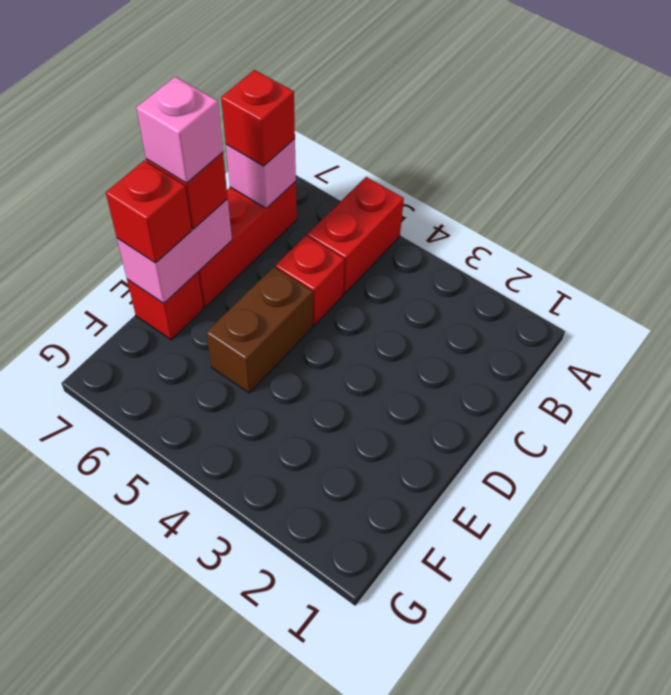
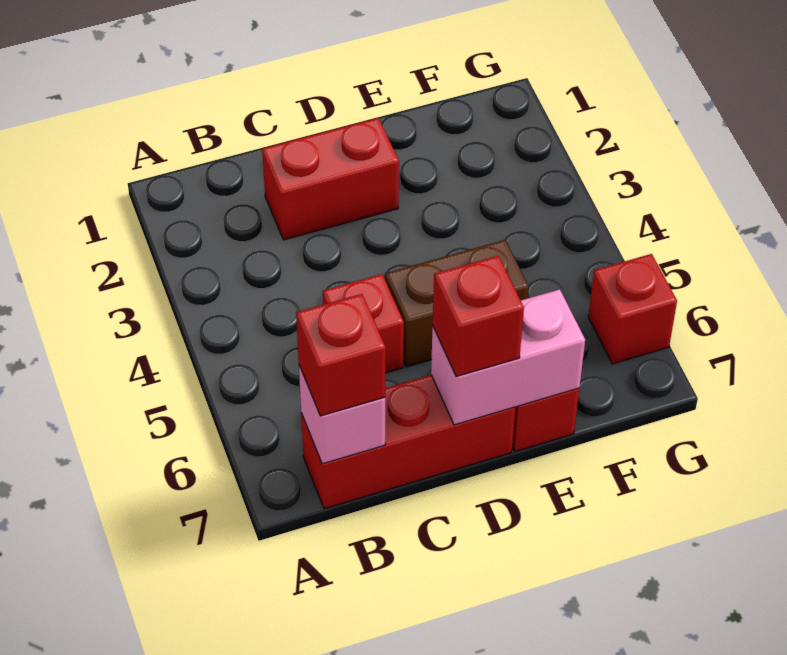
red 1x2 brick [307,177,404,294] -> red 1x2 brick moved to [262,118,399,240]
pink 1x1 brick [136,77,223,183] -> none
red 1x1 brick [106,161,192,263] -> red 1x1 brick moved to [588,254,677,364]

